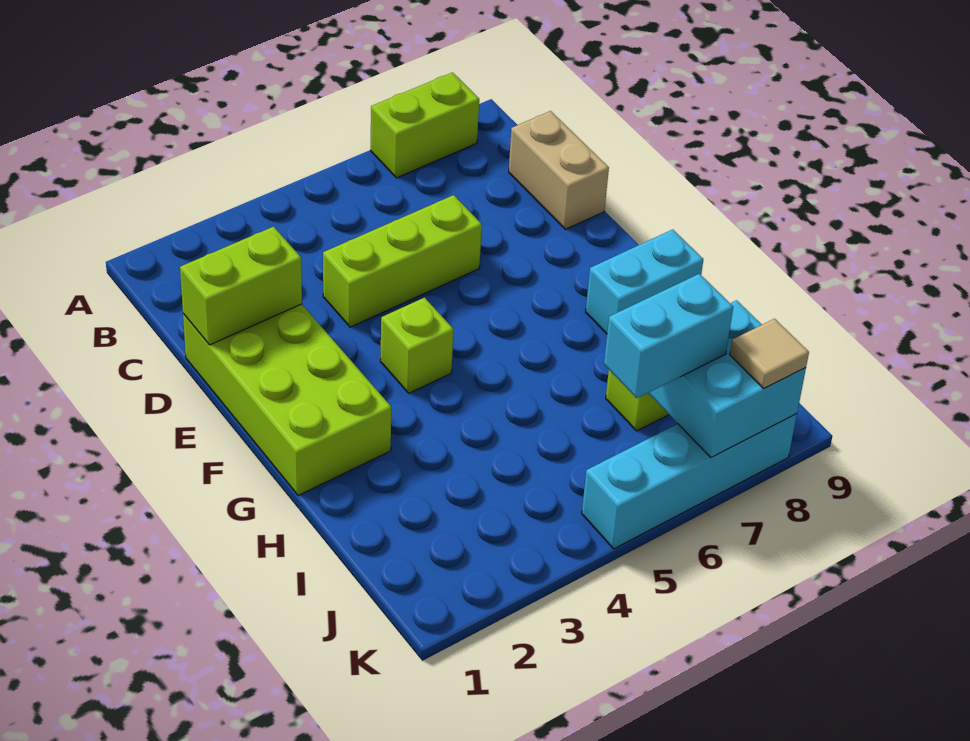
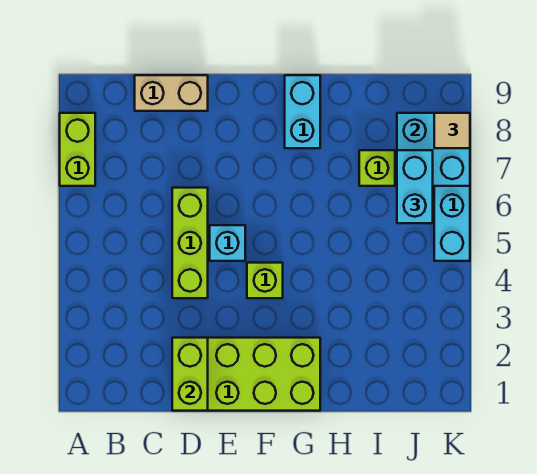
none -> cyan 1x1 brick [210,225,245,261]

